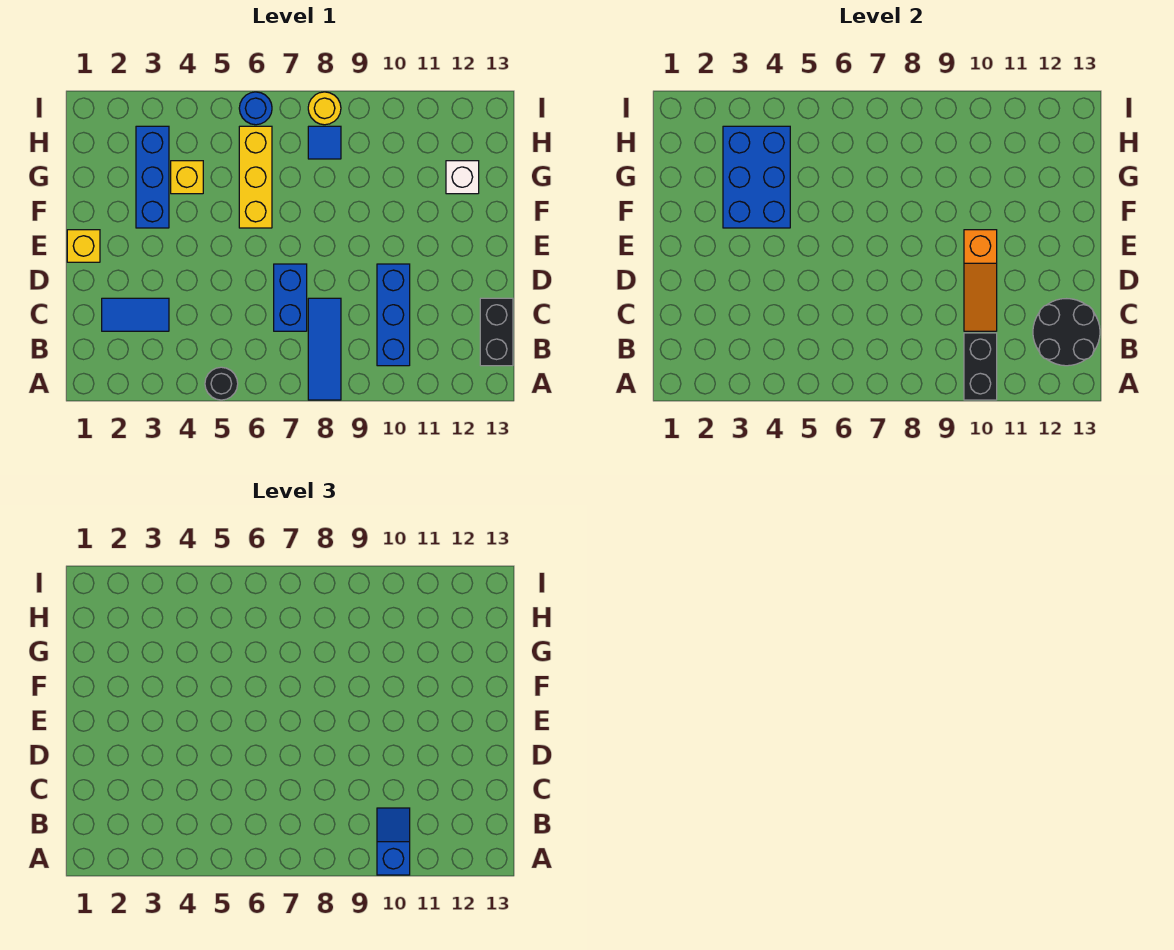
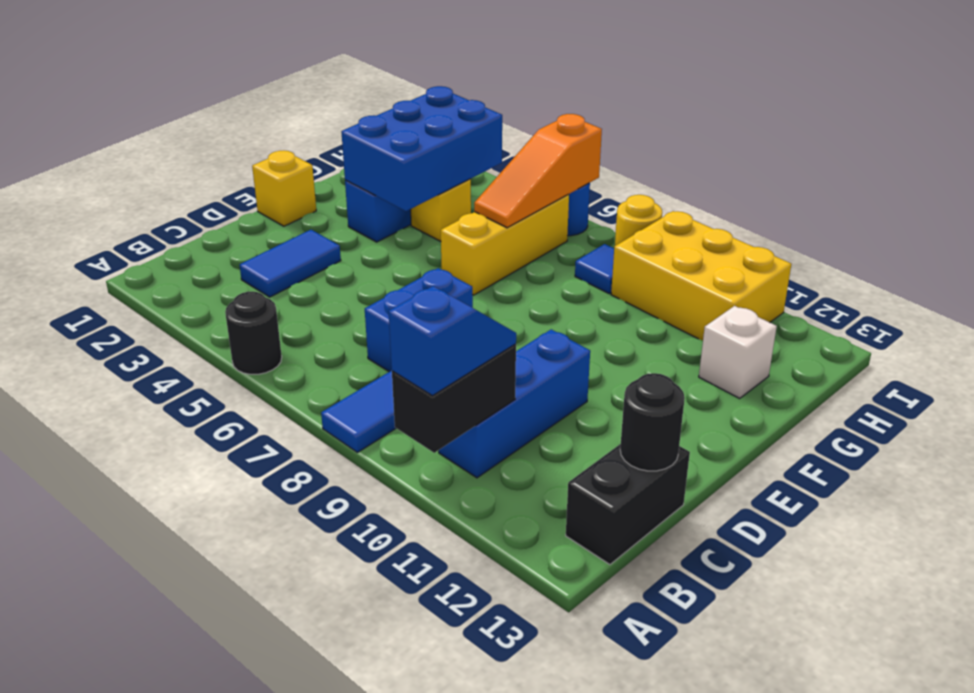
black 2x2 round brick [1033,299,1100,366] -> black 1x1 round brick [620,373,685,471]
blue 1x2 tile [102,298,169,331] -> blue 1x2 tile turned to [240,230,341,297]
orange 1x3 slope [964,230,997,331] -> orange 1x3 slope moved to [474,114,602,228]
none -> yellow 2x3 brick [611,211,791,341]

